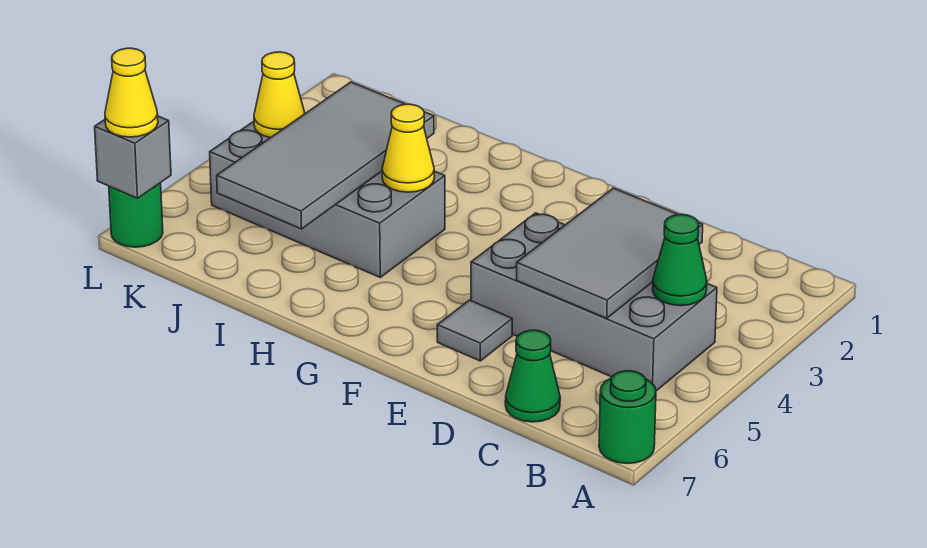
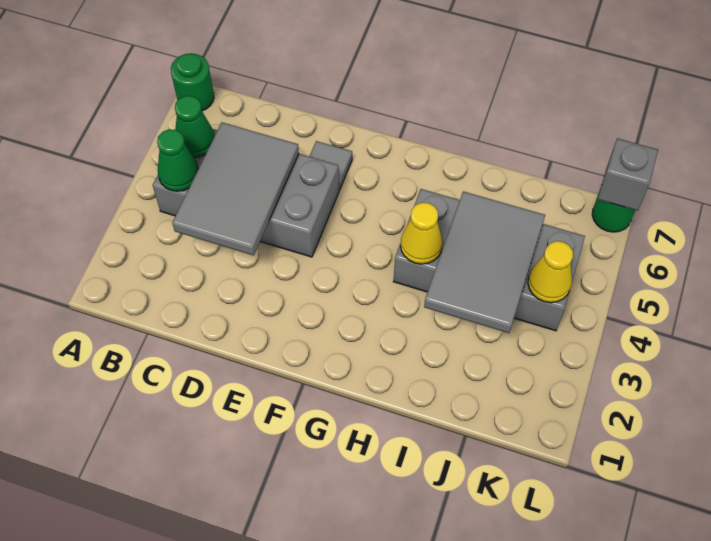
green 1x1 cone [505,330,560,422] -> green 1x1 cone moved to [175,96,215,158]
grey 2x4 tile [217,82,434,229] -> grey 2x3 tile [424,191,545,333]
yellow 1x1 cone [105,48,158,137] -> none

